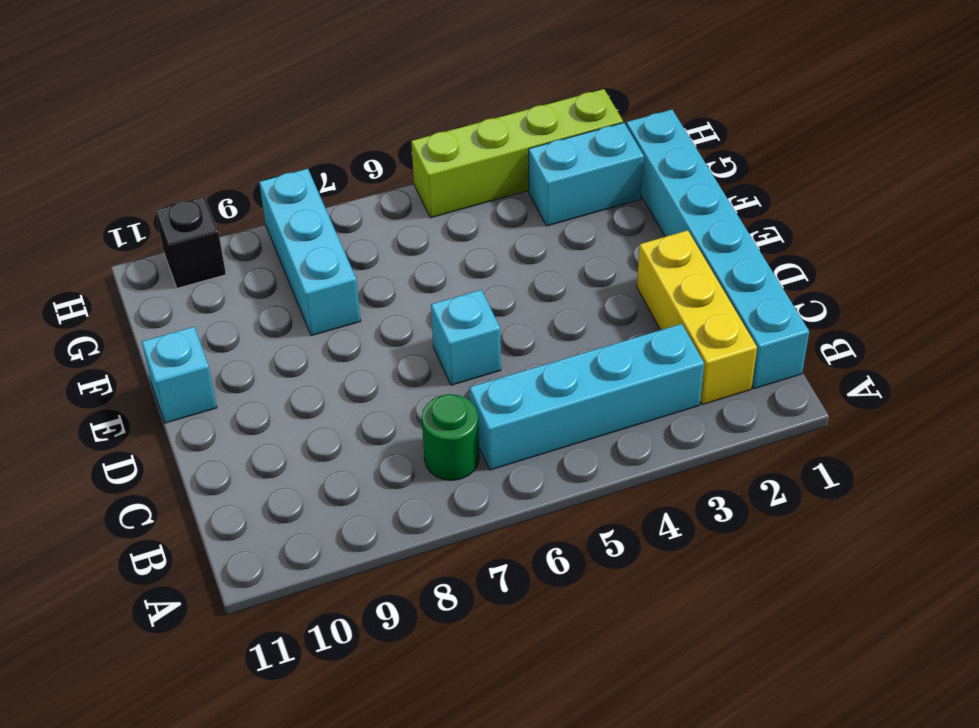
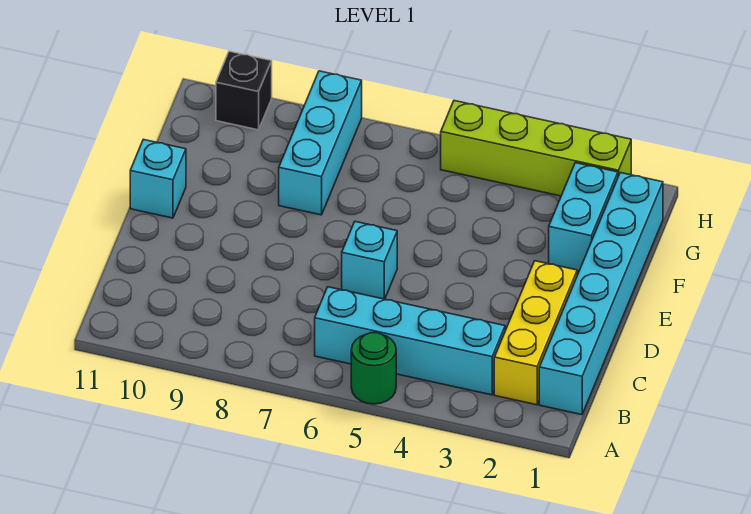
green 1x1 round brick [422,394,479,480] -> green 1x1 round brick moved to [351,333,396,404]
cyan 1x2 brick [529,123,644,226] -> cyan 1x2 brick turned to [549,163,618,271]

